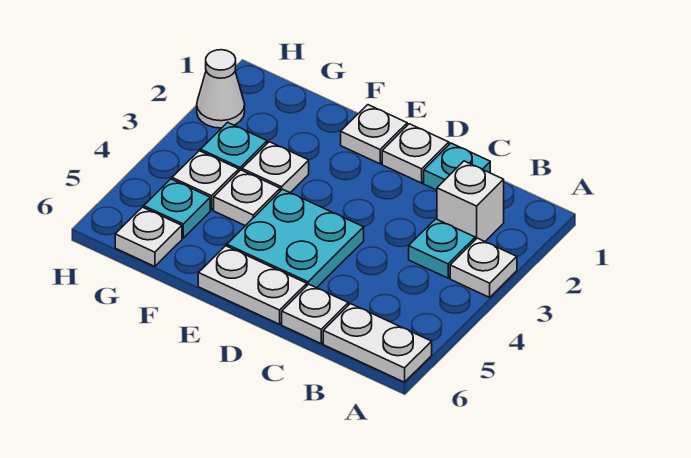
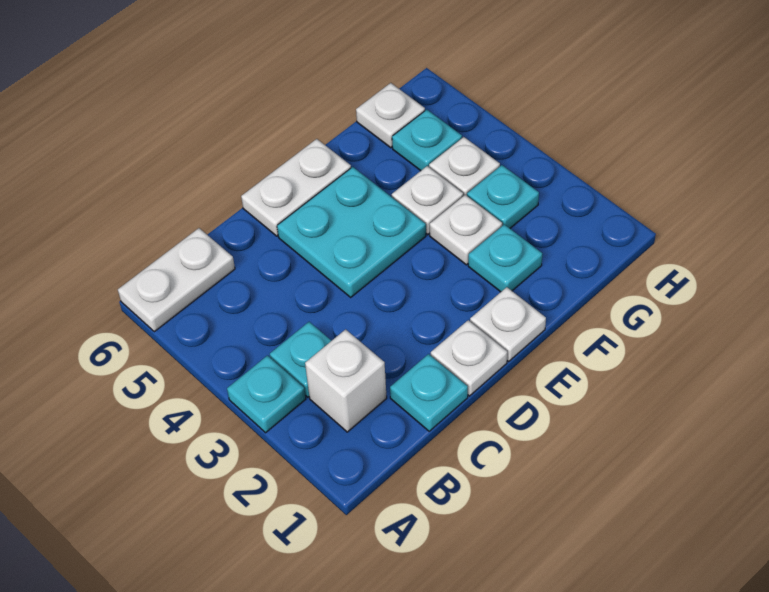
white 1x1 plate [450,238,517,297] -> cyan 1x1 plate [227,356,306,433]
white 1x1 plate [282,284,348,343] -> none
none -> cyan 1x1 plate [468,224,542,292]
white 1x1 cone [197,50,245,128] -> none

